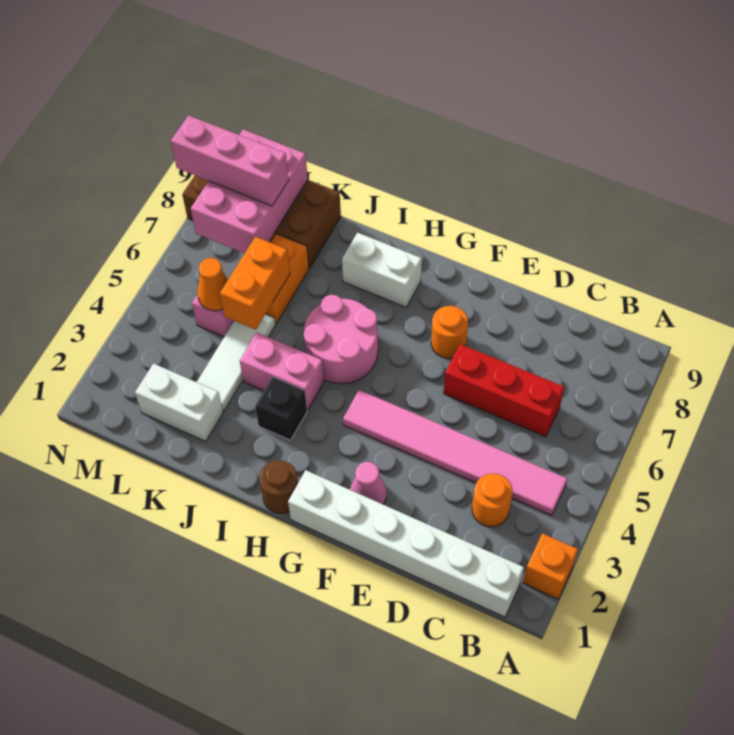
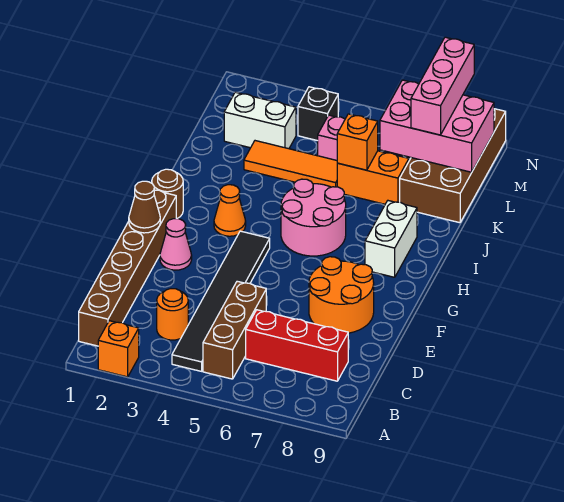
white 1x6 brick [288,470,524,617] -> brown 1x6 brick [79,190,176,346]
pink 1x6 tile [343,390,567,516] -> black 1x6 tile [172,231,270,371]
none -> brown 1x3 brick [203,281,266,379]
red 1x3 brick [444,344,564,437] -> red 1x3 brick turned to [246,310,348,381]
none -> brown 1x1 cone [129,181,160,233]
orange 1x1 round brick [431,306,468,358] -> orange 2x2 round brick [309,257,374,333]
black 1x1 brick [255,377,307,440] -> black 1x1 brick moved to [298,87,338,141]
pink 1x2 brick [240,333,324,410] -> none
white 1x2 brick [135,364,223,441] -> white 1x2 brick turned to [224,92,296,149]
white 1x3 tile [197,314,276,411] -> orange 1x3 tile [244,141,337,187]
orange 1x2 brick [220,237,290,330] -> orange 1x1 brick [337,114,378,170]
orange 1x1 cone [197,258,228,311] -> orange 1x1 cone moved to [214,185,246,236]

